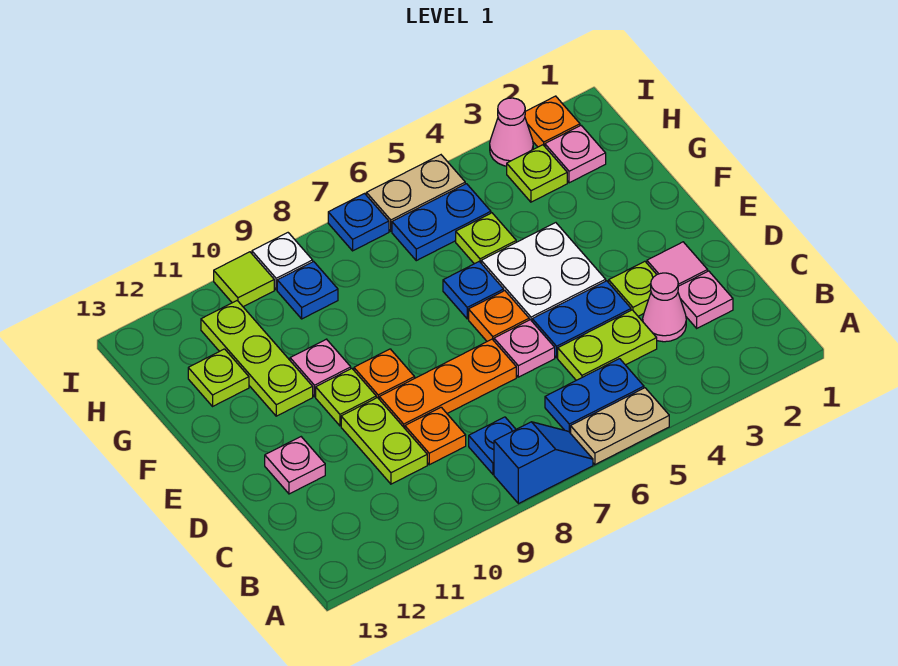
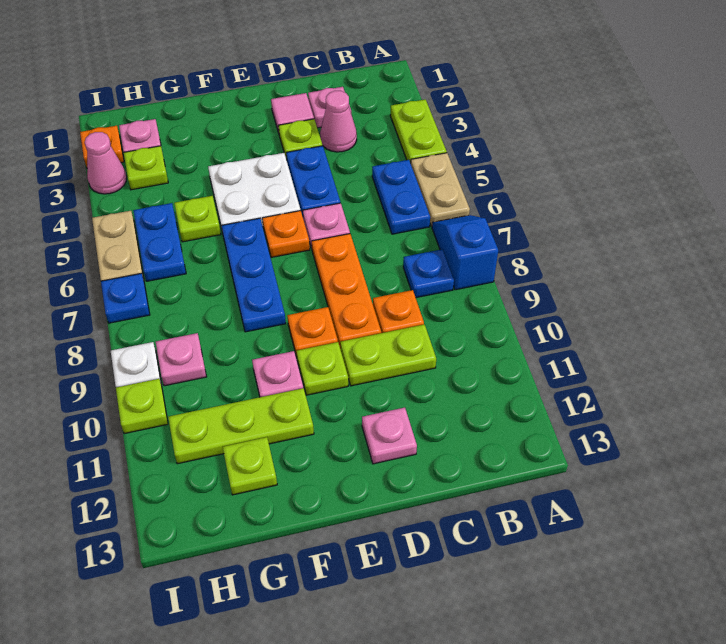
lime 1x2 plate [558,310,657,380] -> lime 1x2 plate moved to [390,99,447,163]
blue 1x1 plate [443,261,504,319] -> blue 1x3 plate [221,218,286,332]
blue 1x1 plate [277,261,338,319] -> pink 1x1 plate [156,333,206,386]
lime 1x1 tile [214,252,274,307] -> lime 1x1 plate [116,379,168,434]

